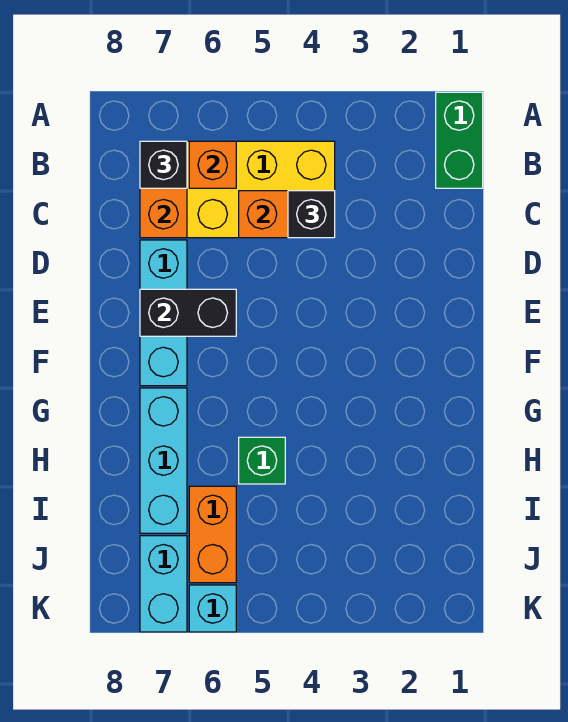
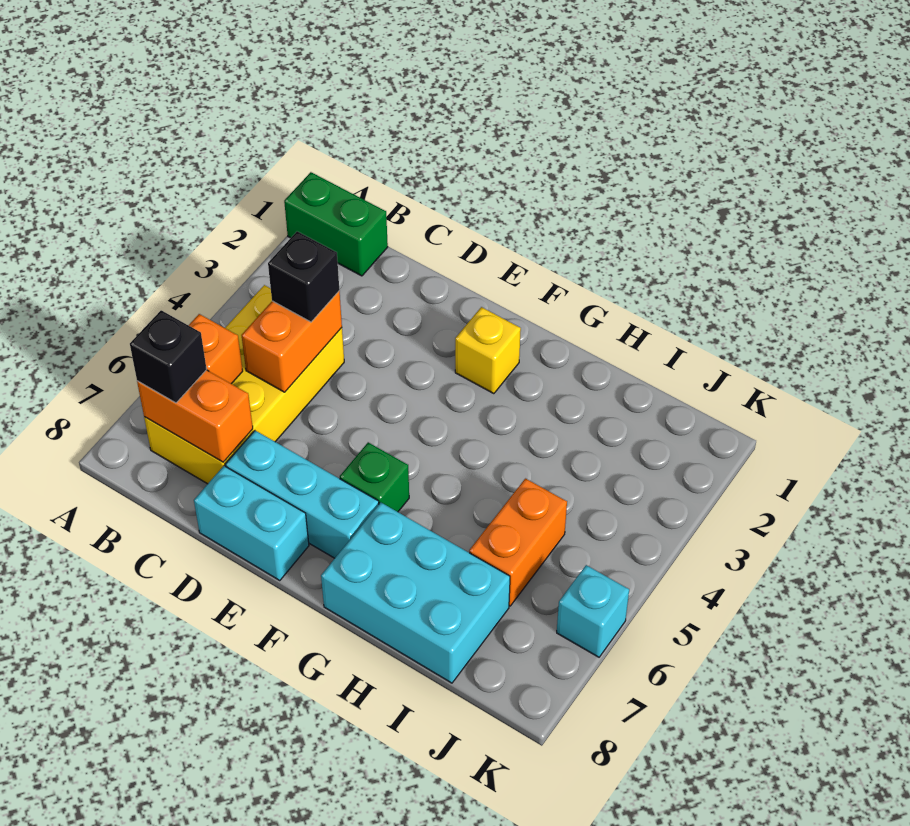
black 1x2 brick [140,289,236,336] -> none
none -> yellow 1x1 brick [455,307,521,394]
cyan 1x3 brick [140,388,187,533] -> cyan 2x3 brick [321,503,510,683]
green 1x1 brick [239,437,285,484] -> green 1x1 brick moved to [340,442,409,512]
orange 1x2 brick [189,486,236,583] -> orange 1x2 brick turned to [469,479,567,606]
cyan 1x2 brick [140,536,187,632] -> cyan 1x2 brick moved to [194,466,309,581]

